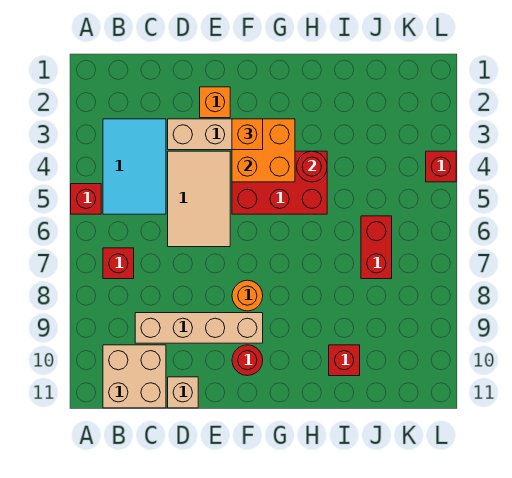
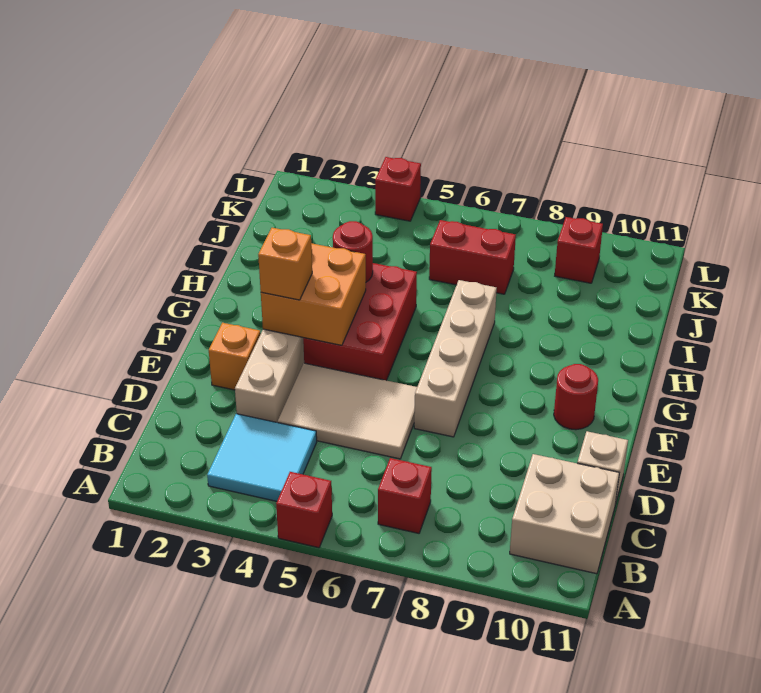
cyan 2x3 tile [103,119,166,214] -> cyan 2x2 tile [207,414,317,501]
tan 1x4 brick [135,313,263,343] -> tan 1x4 brick moved to [414,280,497,437]
orange 1x1 round brick [232,280,263,311] -> none
red 1x1 brick [329,345,360,376] -> red 1x1 brick moved to [555,217,603,283]

